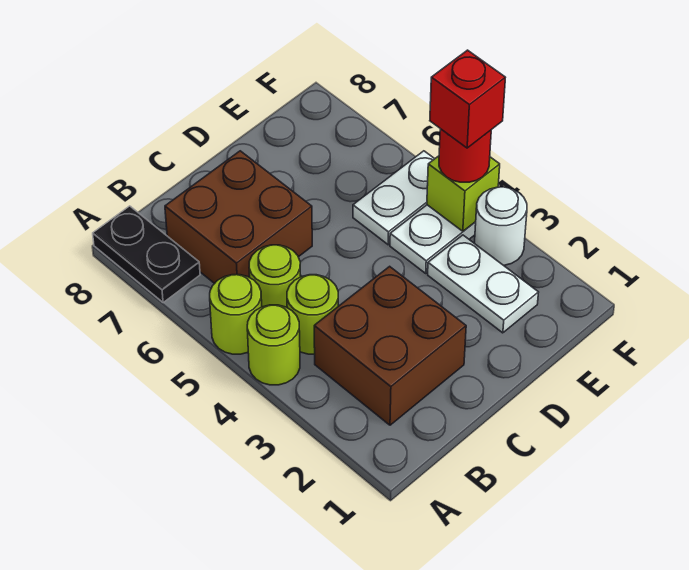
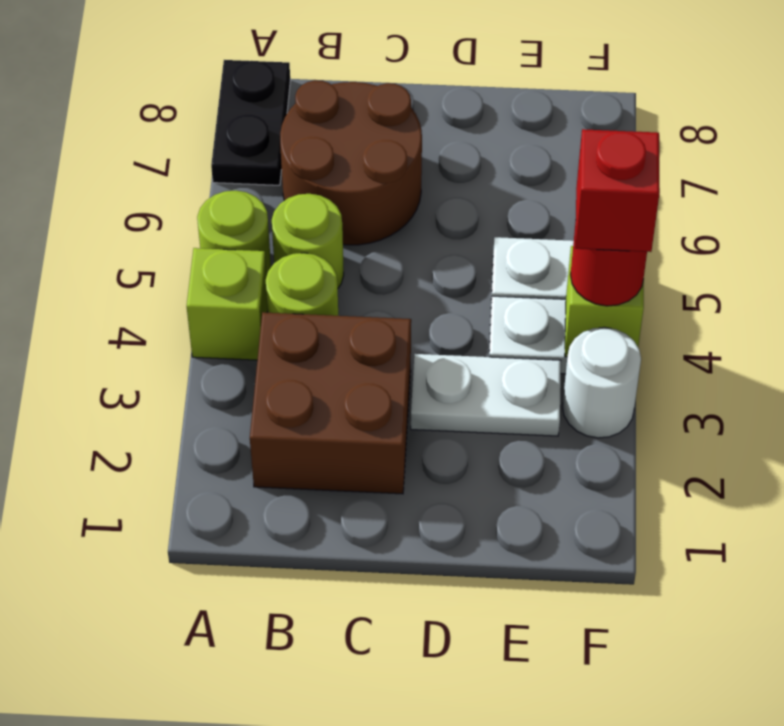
lime 1x1 round brick [247,305,300,385] -> lime 1x1 brick [187,248,268,360]
brown 2x2 brick [165,151,312,284] -> brown 2x2 round brick [280,80,422,245]
white 1x2 plate [428,235,539,333] -> white 1x2 plate turned to [411,354,561,436]

